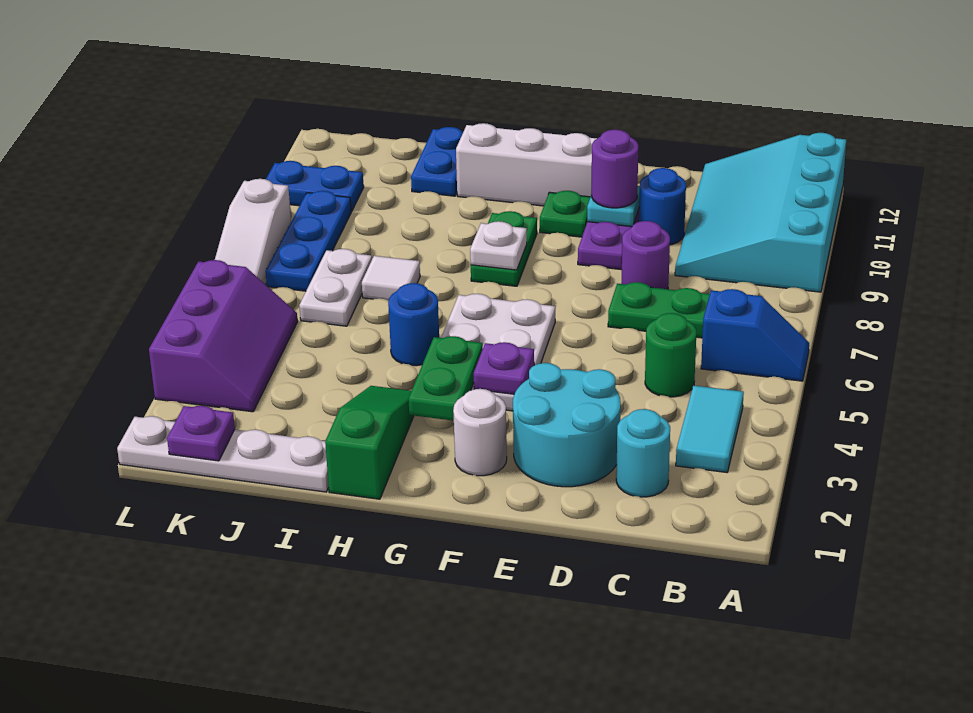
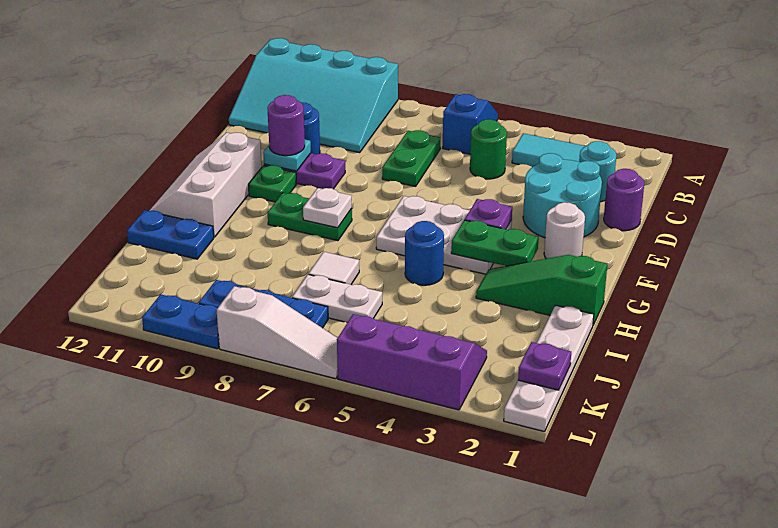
purple 1x1 round brick [621,221,670,289] -> purple 1x1 round brick moved to [604,169,644,231]
blue 1x2 plate [266,161,364,212] -> blue 1x2 plate turned to [142,294,219,349]

